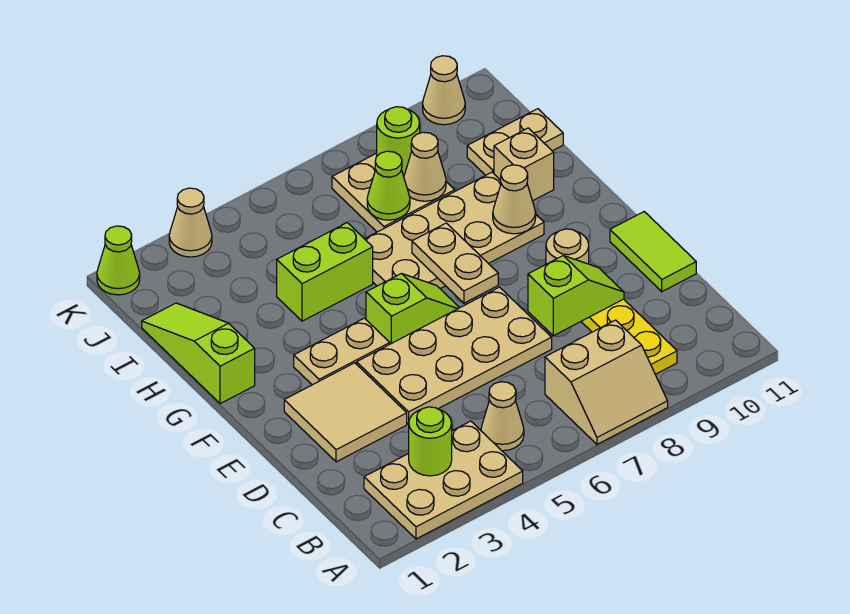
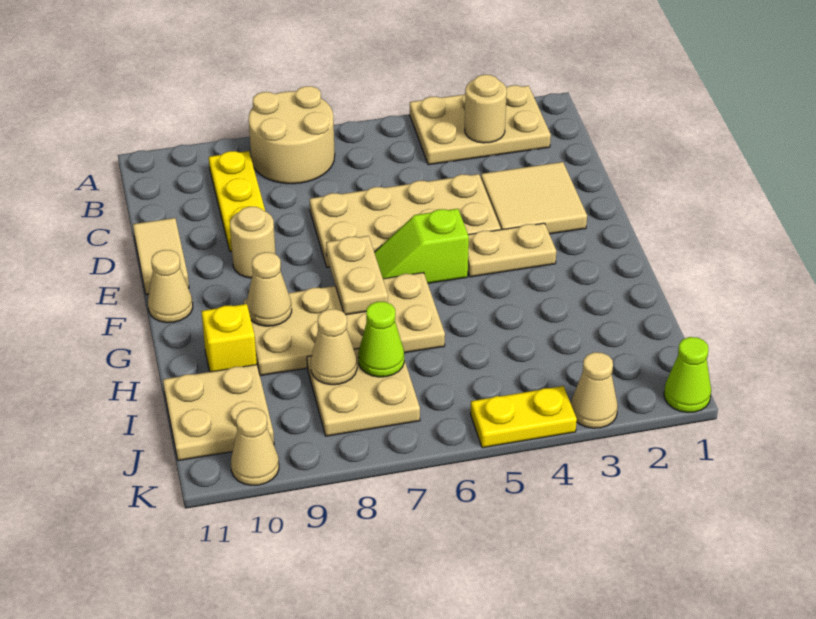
tan 2x2 slope [545,320,668,444] -> tan 2x2 round brick [249,86,335,184]
lime 1x1 round brick [409,407,452,476] -> tan 1x1 round brick [465,75,507,143]
tan 1x1 cone [481,382,524,451] -> tan 1x1 cone moved to [148,250,193,323]
lime 1x2 slope [528,256,624,336] -> none
lime 1x2 tile [610,212,696,292] -> tan 1x2 tile [133,218,189,295]
lime 1x3 slope [142,303,255,404] -> none
lime 1x2 brick [277,223,373,321] -> none
tan 1x1 brick [494,128,554,201] -> yellow 1x1 brick [201,304,257,372]
tan 1x2 plate [467,109,563,175] -> tan 2x2 plate [163,365,274,461]
lime 1x1 round brick [377,107,420,175] -> none
none -> yellow 1x2 plate [471,386,577,448]

